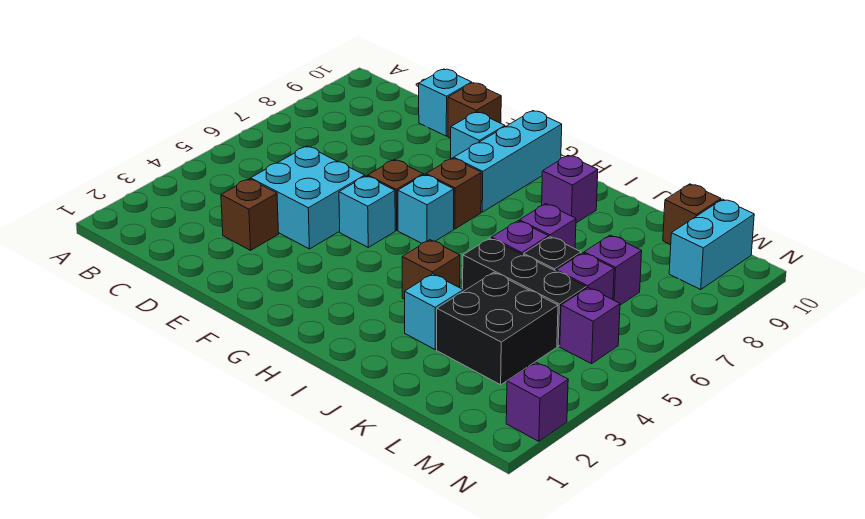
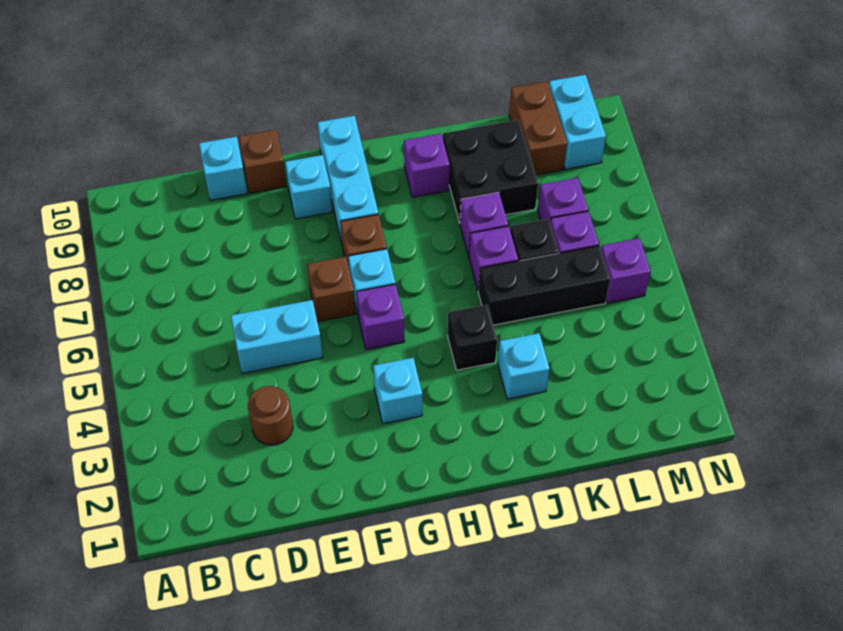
brown 1x1 brick [221,179,279,250] -> brown 1x1 round brick [248,386,293,445]
cyan 2x2 brick [251,146,365,249] -> cyan 1x2 brick [231,300,323,374]
cyan 1x1 brick [339,176,395,247] -> cyan 1x1 brick moved to [373,358,422,424]
brown 1x1 brick [402,240,460,299] -> black 1x1 brick [448,305,497,370]
black 2x2 brick [437,272,558,385] -> black 2x2 brick moved to [443,120,538,223]
brown 1x1 brick [663,184,721,245] -> brown 1x2 brick [509,82,567,175]
purple 1x1 brick [506,362,568,441] -> purple 1x1 brick moved to [356,284,405,350]

